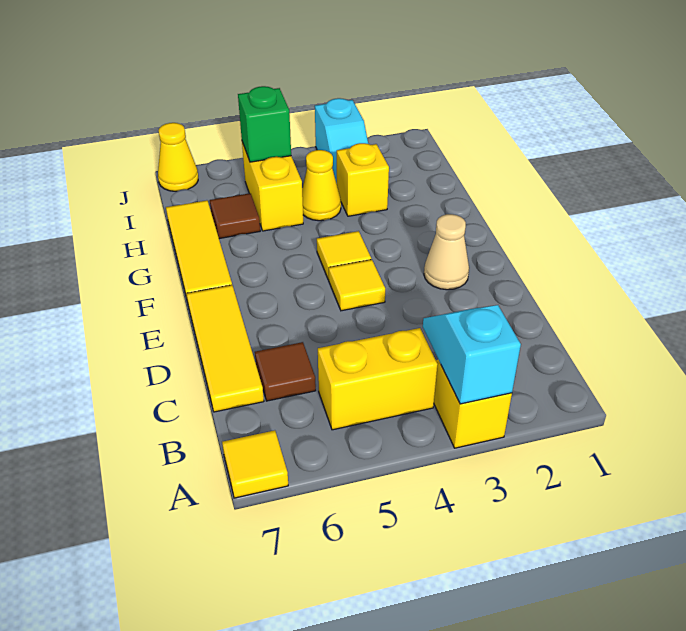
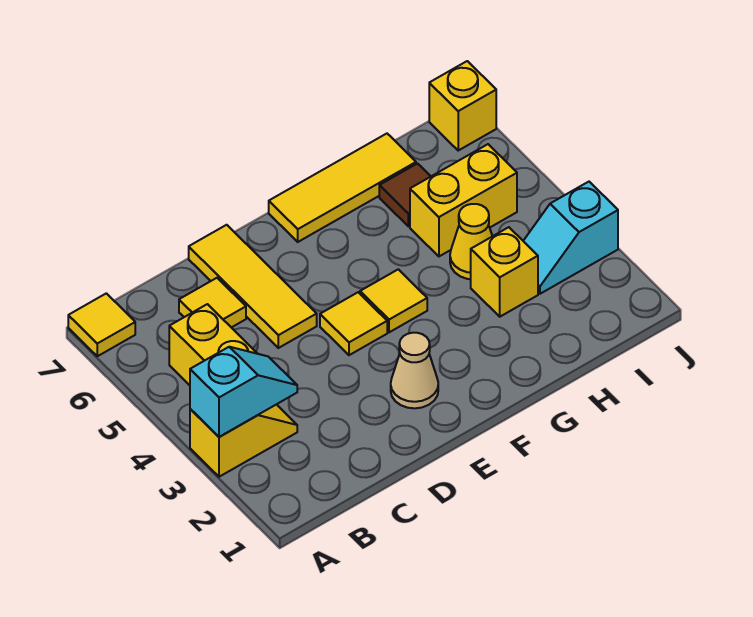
brown 1x1 tile [255,342,316,401] -> yellow 1x1 tile [179,278,246,328]
yellow 1x3 tile [187,285,264,412] -> yellow 1x3 tile turned to [189,225,317,348]
green 1x1 brick [238,86,291,162] -> none
yellow 1x1 cone [158,123,198,191] -> yellow 1x1 brick [429,61,496,150]

